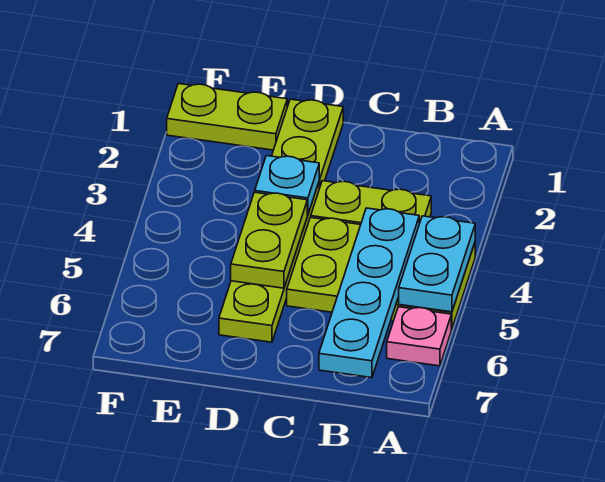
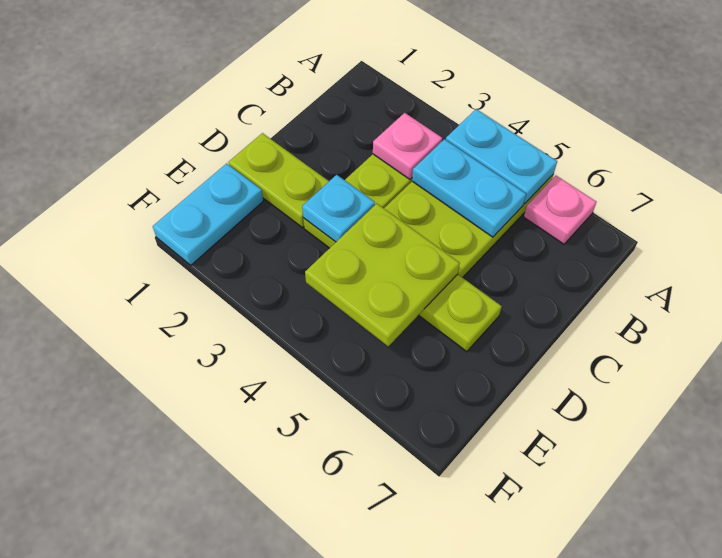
none -> pink 1x1 plate [373,113,442,179]
cyan 1x4 plate [319,208,419,378] -> cyan 1x2 plate [412,139,526,237]
lime 1x2 plate [231,192,307,288] -> lime 2x2 plate [305,204,460,346]
lime 1x2 plate [167,84,287,150] -> cyan 1x2 plate [153,163,263,265]

